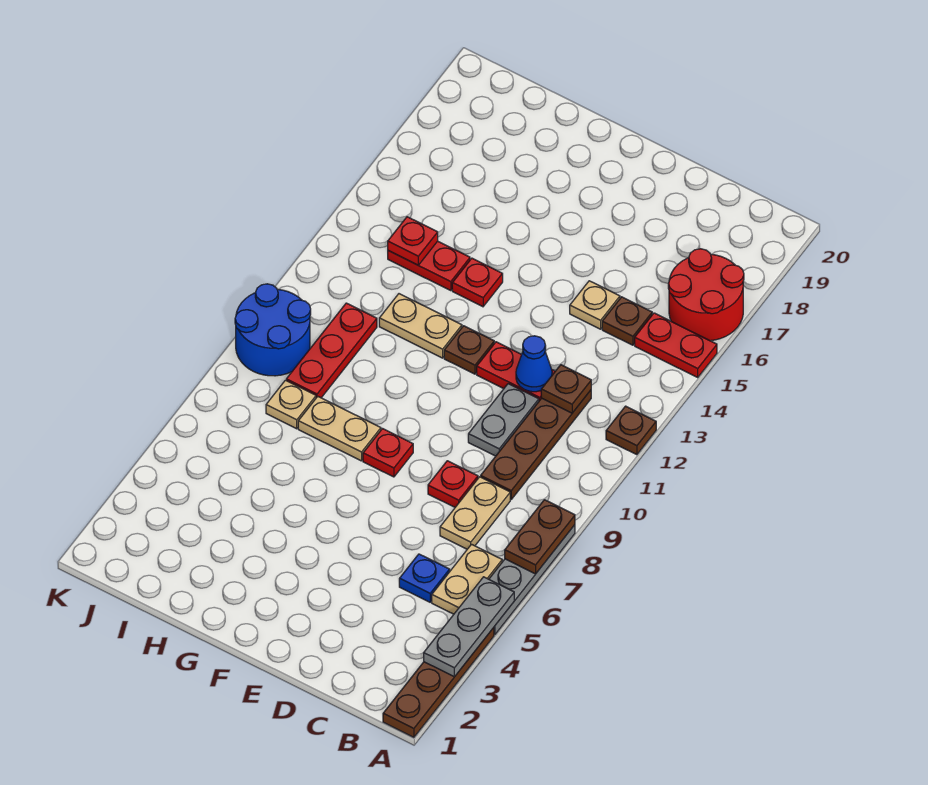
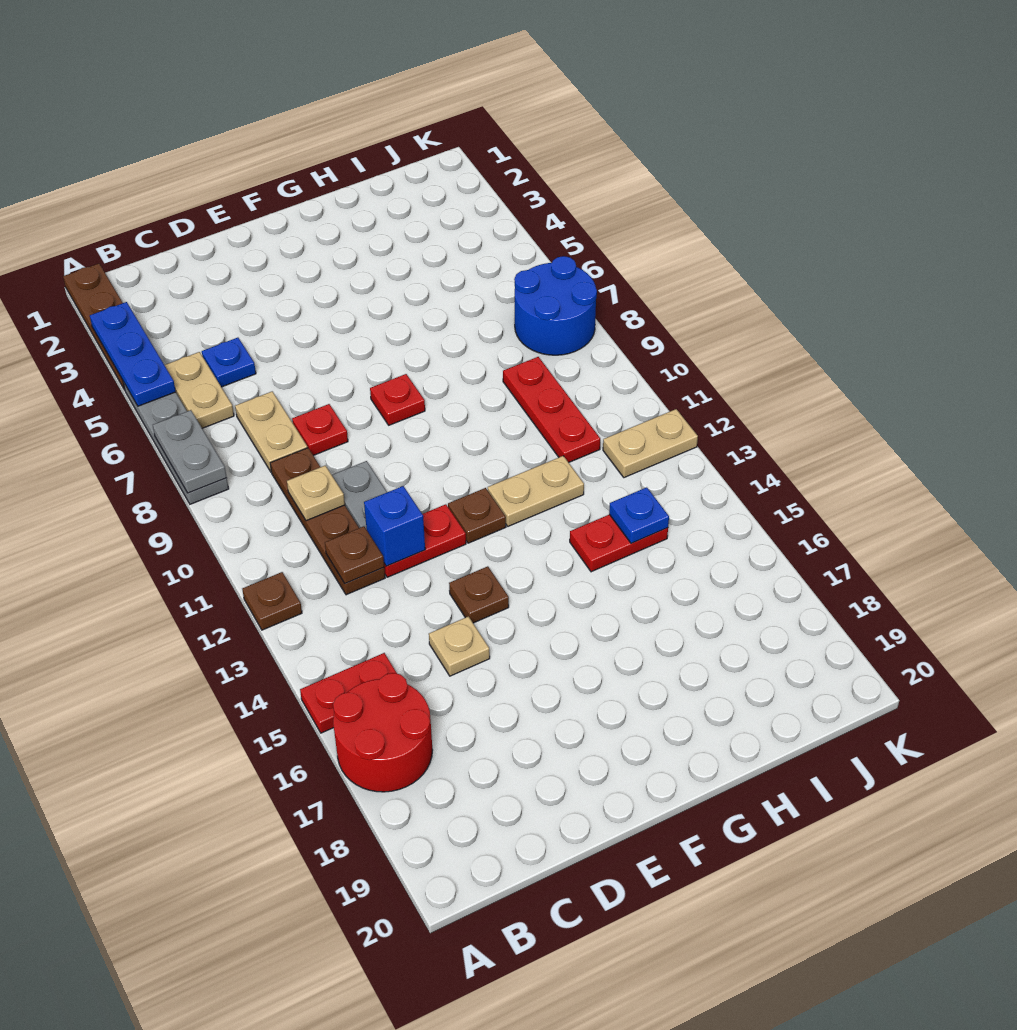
grey 1x3 plate [424,577,514,677] -> blue 1x3 plate [90,302,176,406]
brown 1x2 plate [505,500,575,574] -> grey 1x2 plate [153,410,227,493]
brown 1x1 plate [602,297,652,345] -> brown 1x1 plate moved to [449,566,509,623]
blue 1x1 cone [516,336,552,392] -> blue 1x1 brick [364,486,425,566]
tan 1x2 plate [298,397,381,461] -> tan 1x2 plate moved to [603,409,698,478]
red 1x1 plate [452,258,503,307] -> none
tan 1x1 plate [266,380,316,429] -> tan 1x1 plate moved to [287,466,345,521]
red 1x1 plate [388,217,438,265] -> blue 1x1 plate [609,487,669,543]
blue 2x2 round brick [235,284,311,376] -> blue 2x2 round brick moved to [514,256,597,355]

